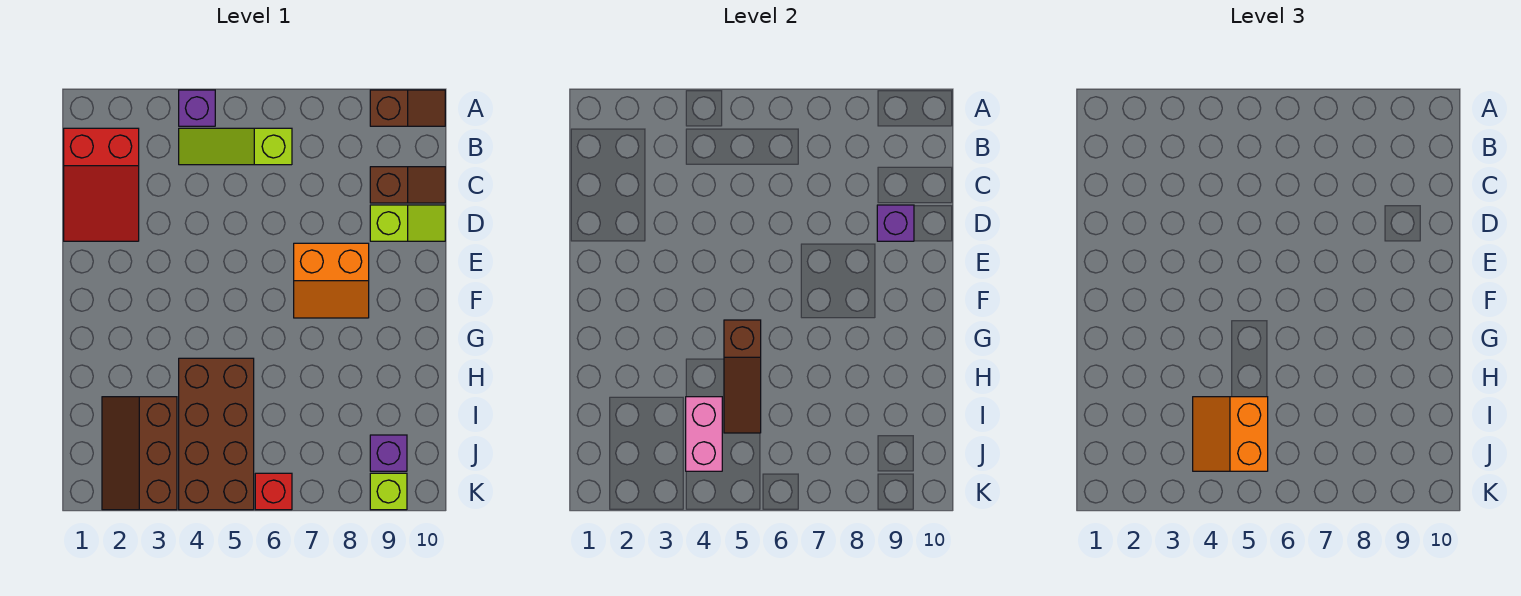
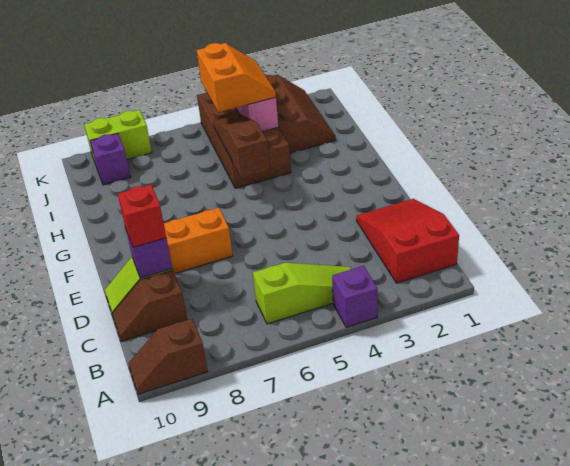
red 1x1 brick [255,473,292,510] -> red 1x1 brick moved to [118,185,166,247]
lime 1x1 brick [370,473,407,510] -> lime 1x2 brick [84,110,152,164]

